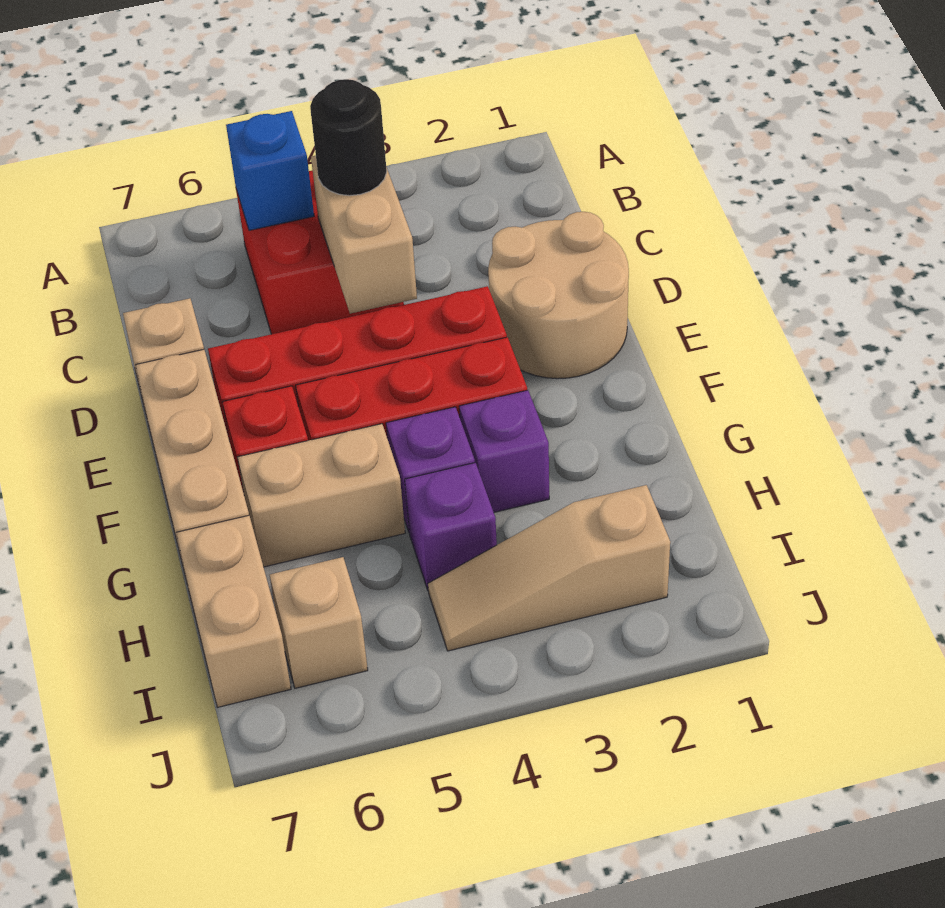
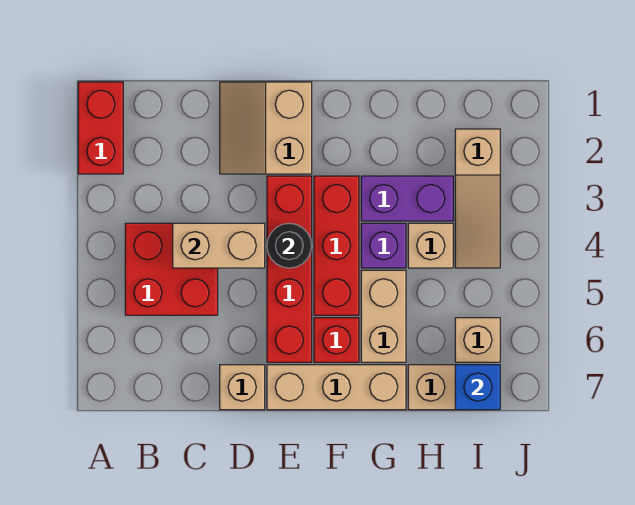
none -> red 1x2 brick [78,82,123,174]
blue 1x1 brick [226,111,314,230] -> blue 1x1 brick moved to [455,365,500,410]
black 1x1 round brick [310,79,387,196] -> black 1x1 round brick moved to [267,223,312,268]
tan 2x2 round brick [488,212,629,379] -> tan 2x2 slope [220,82,312,174]
purple 1x1 brick [459,390,549,512] -> purple 1x2 brick [361,176,453,221]
purple 1x1 brick [405,463,497,590] -> tan 1x1 brick [408,223,453,268]

